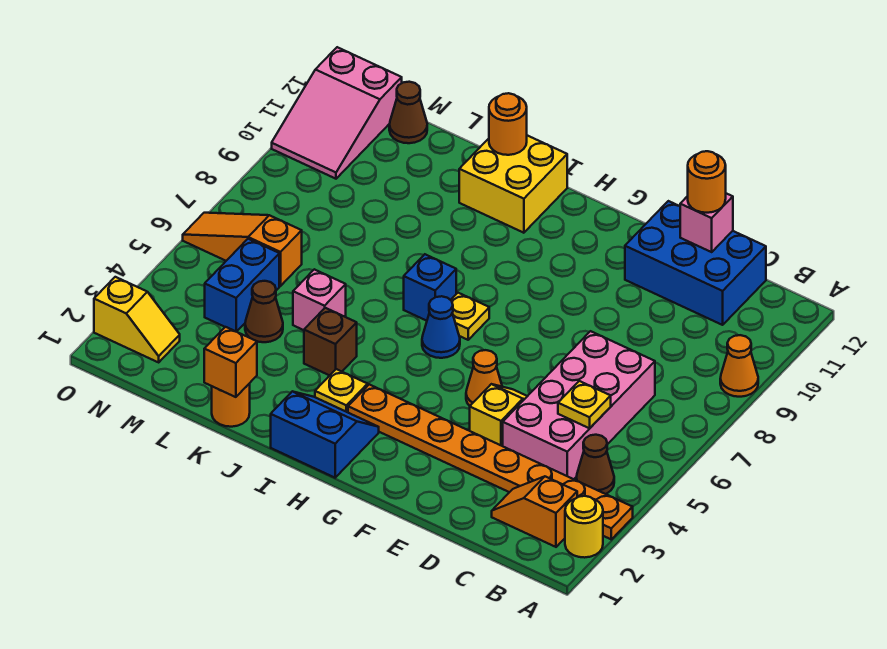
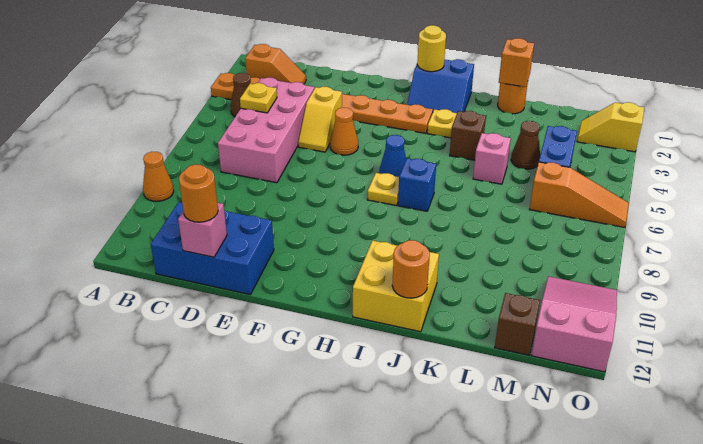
yellow 1x1 round brick [565,496,603,558] -> yellow 1x1 round brick moved to [417,25,446,72]
brown 1x1 cone [389,82,427,143] -> brown 1x1 brick [495,293,540,355]

